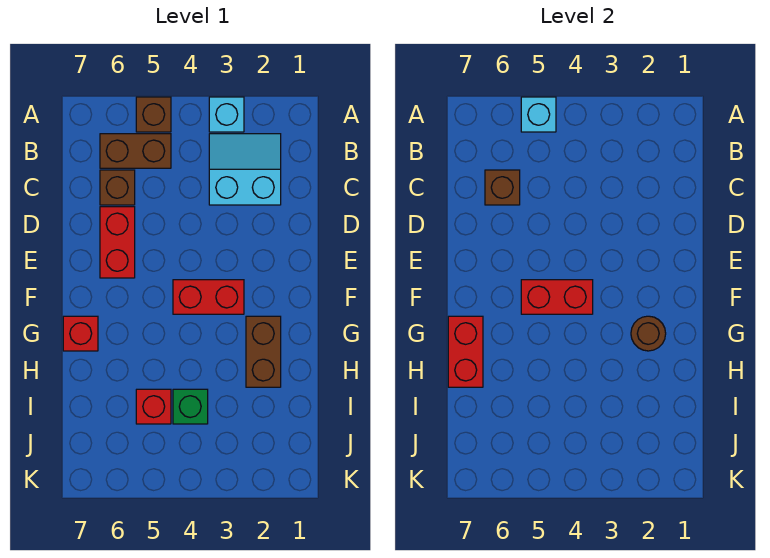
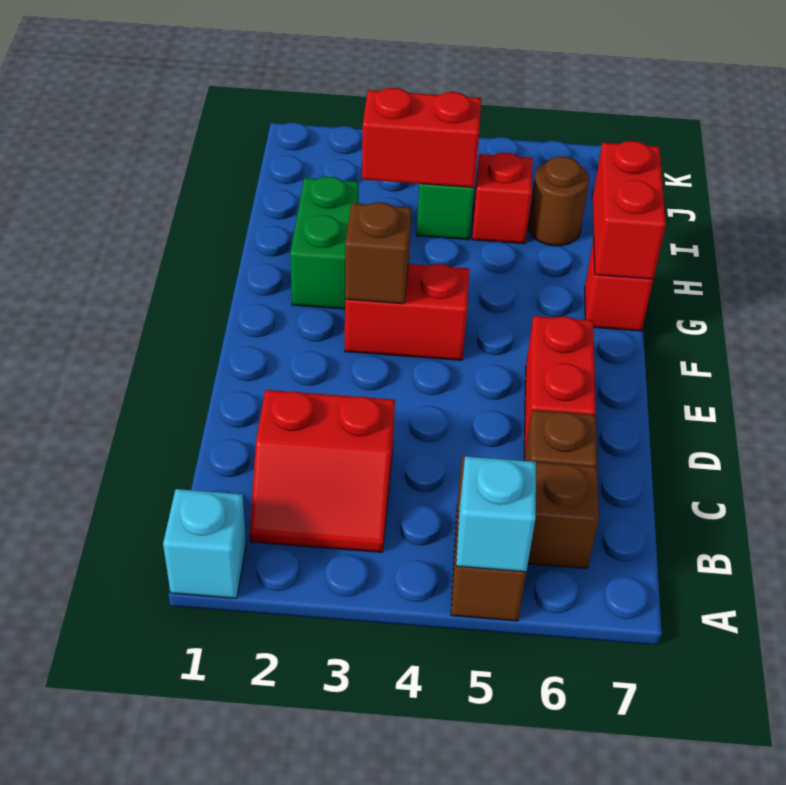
cyan 1x1 brick [209,97,244,132] -> cyan 1x1 brick moved to [163,489,247,598]
cyan 2x2 slope [209,134,281,205] -> red 2x2 slope [250,390,395,552]
brown 1x1 brick [485,170,520,205] -> brown 1x1 brick moved to [345,202,411,304]
red 1x2 brick [521,280,593,314] -> red 1x2 brick moved to [362,88,481,188]
brown 1x2 brick [246,316,281,387] -> green 1x2 brick [290,177,359,309]
brown 1x1 round brick [631,316,666,351] -> brown 1x1 round brick moved to [528,157,589,246]

